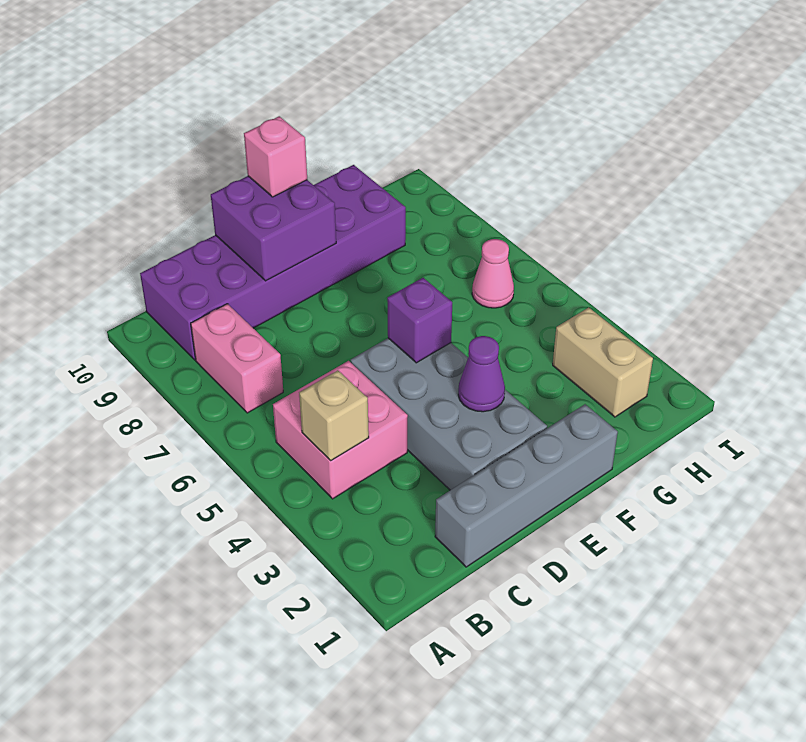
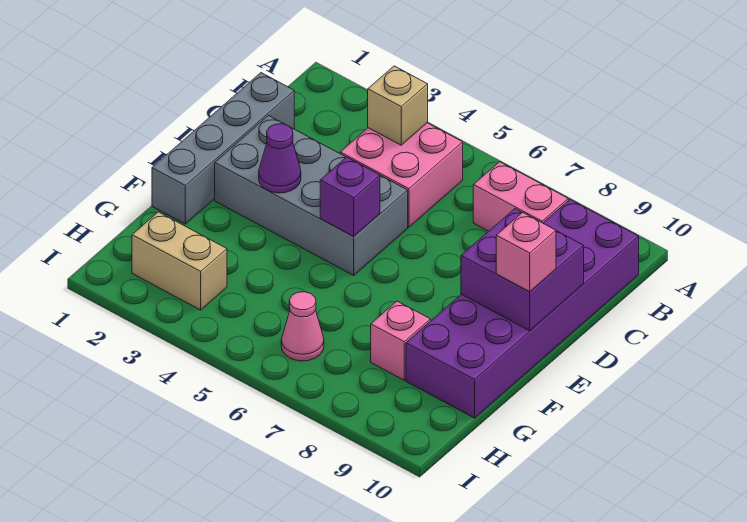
none -> pink 1x1 brick [371,301,431,380]

